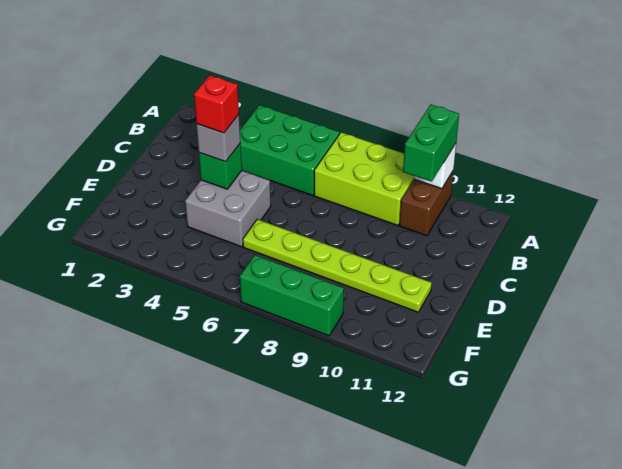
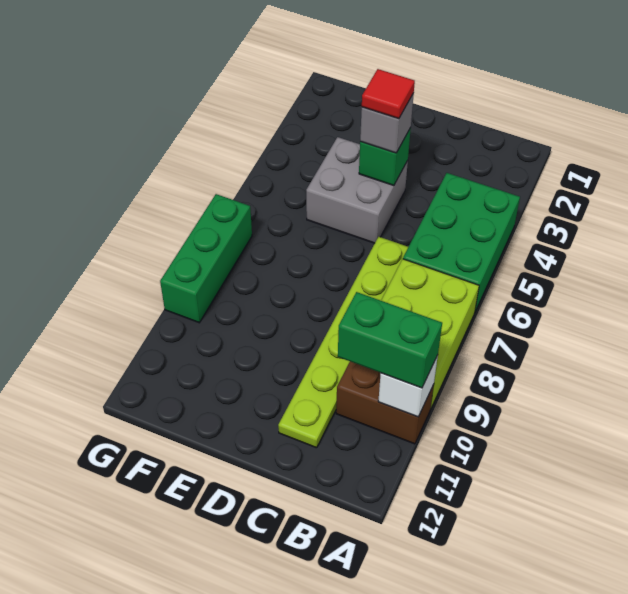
red 1x1 brick [194,75,239,133] -> red 1x1 tile [362,69,415,119]
lime 1x6 plate [243,219,432,312] -> lime 1x6 plate moved to [278,237,408,448]

